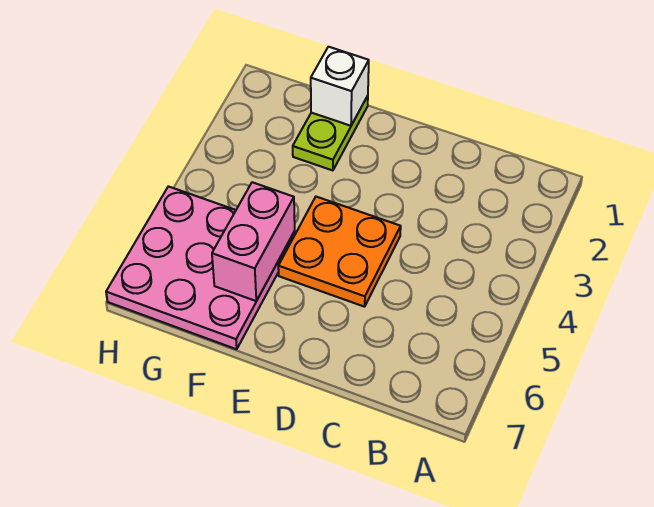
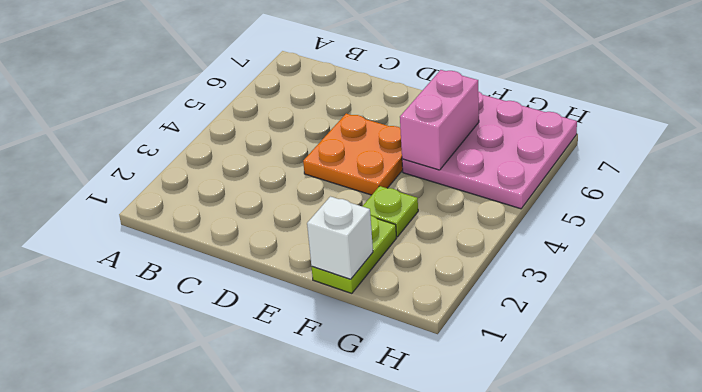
none -> lime 1x1 plate [362,186,418,237]

